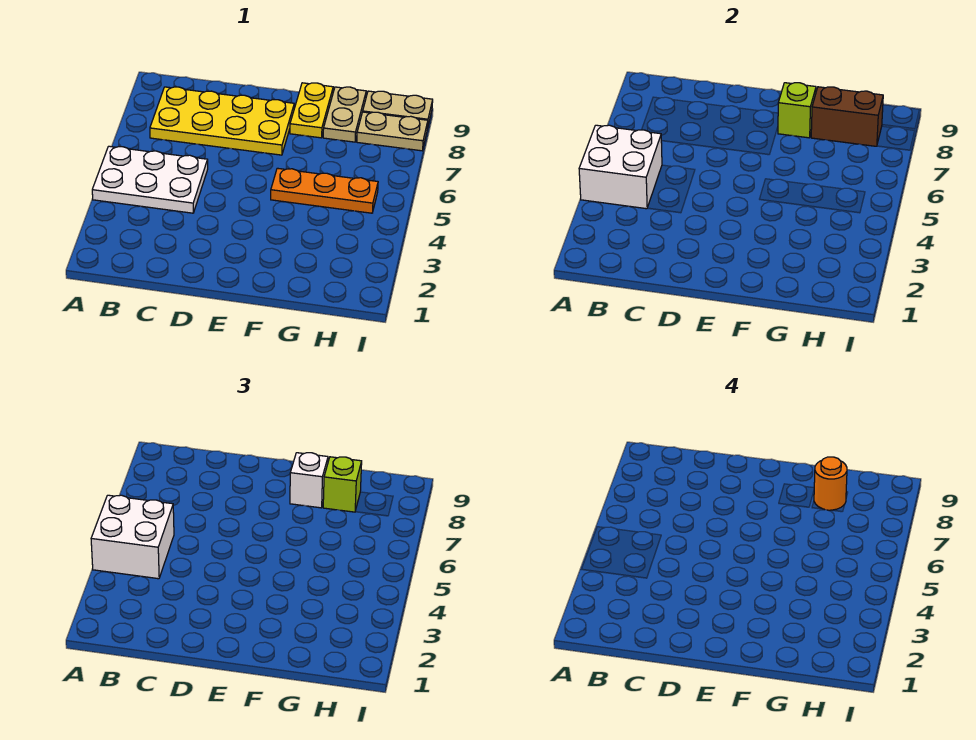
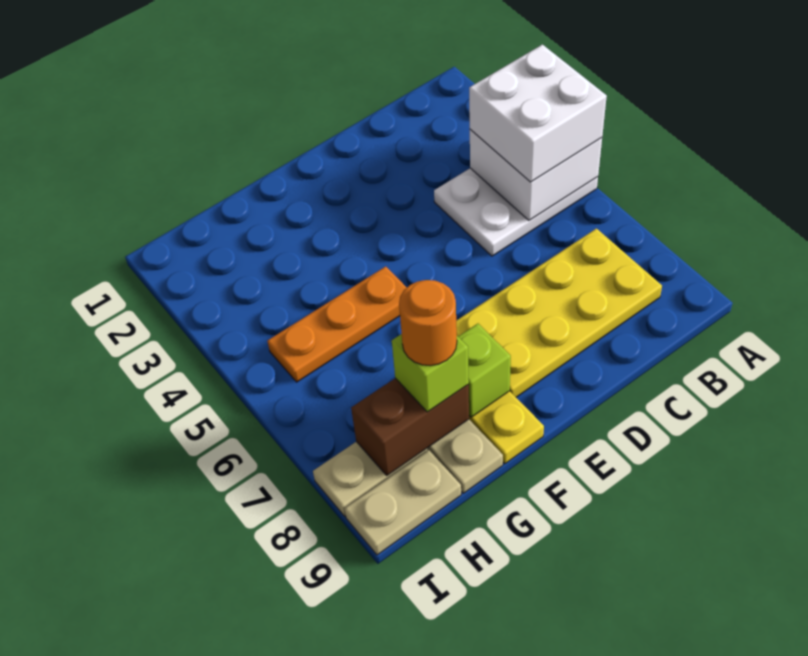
white 1x1 brick [290,453,328,508] -> none

